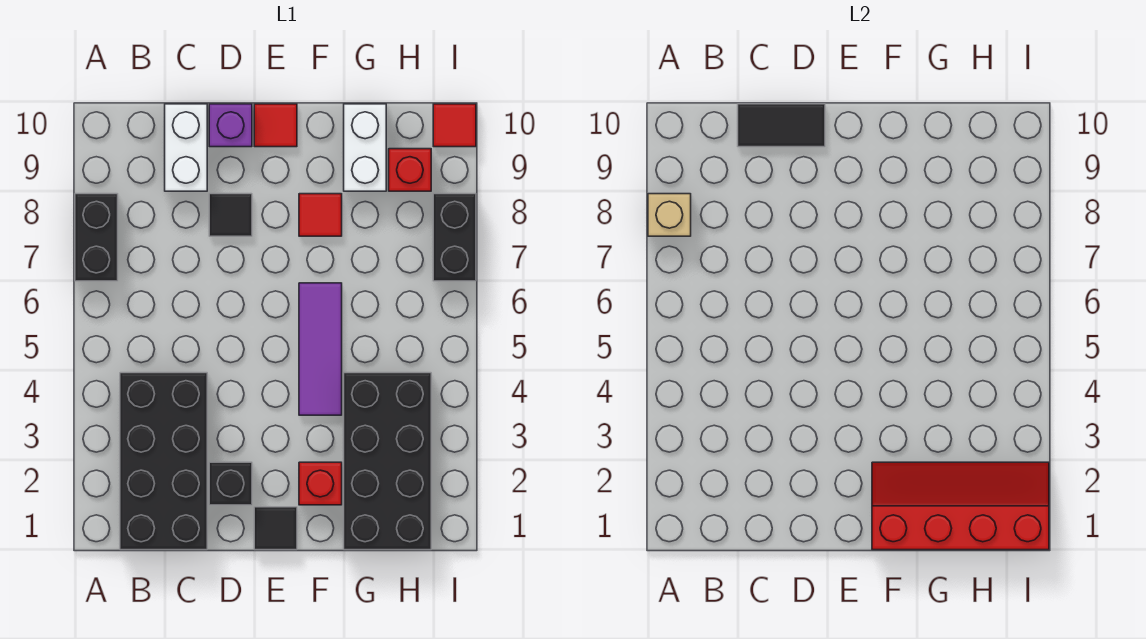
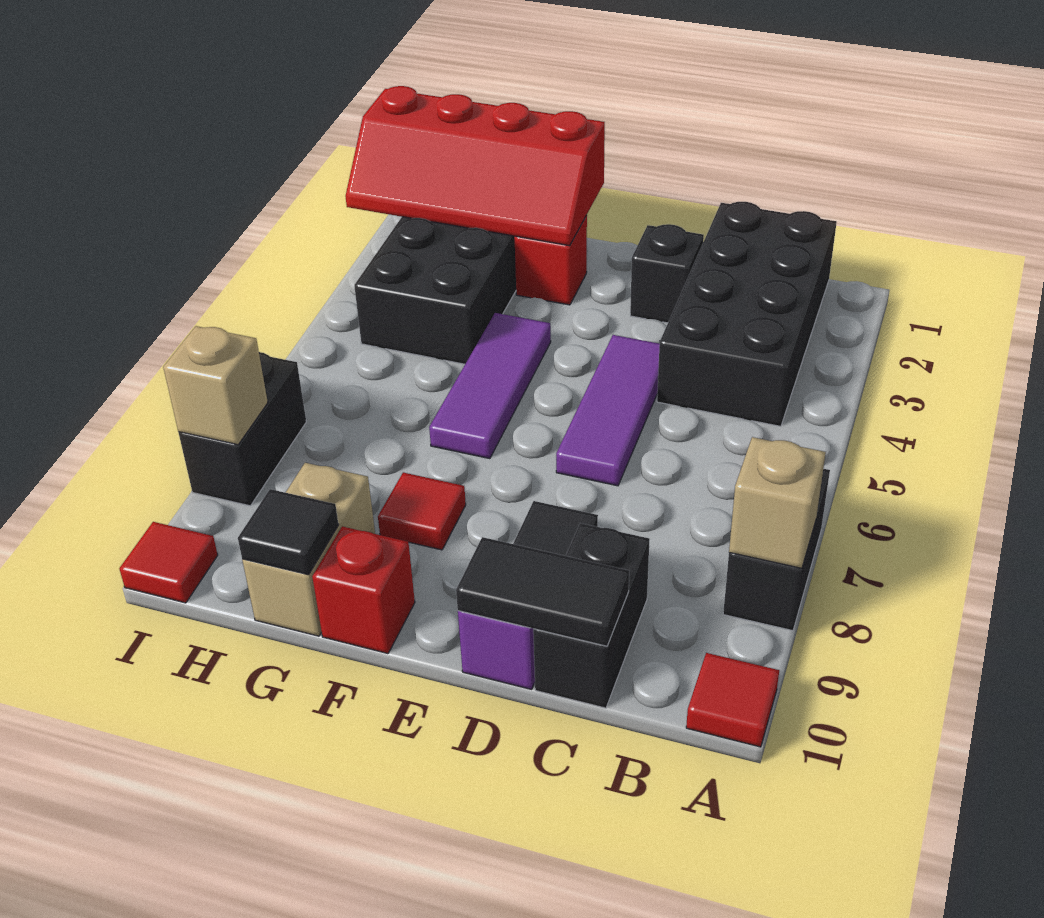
white 1x2 brick [165,104,207,191] -> black 1x2 brick [533,523,650,708]
none -> purple 1x3 tile [556,335,660,486]
black 1x1 tile [254,507,297,550] -> black 1x1 tile moved to [238,489,339,575]
red 1x1 tile [254,104,297,147] -> red 1x1 tile moved to [686,653,779,747]
white 1x2 brick [344,104,386,191] -> tan 1x2 brick [242,463,375,636]
red 1x1 brick [389,149,431,191] -> red 1x1 brick moved to [312,526,415,654]
none -> tan 1x1 brick [163,326,268,445]

